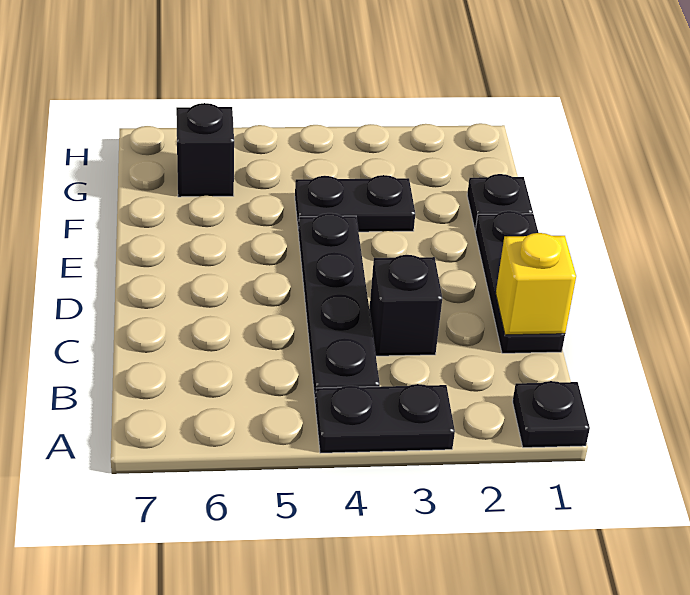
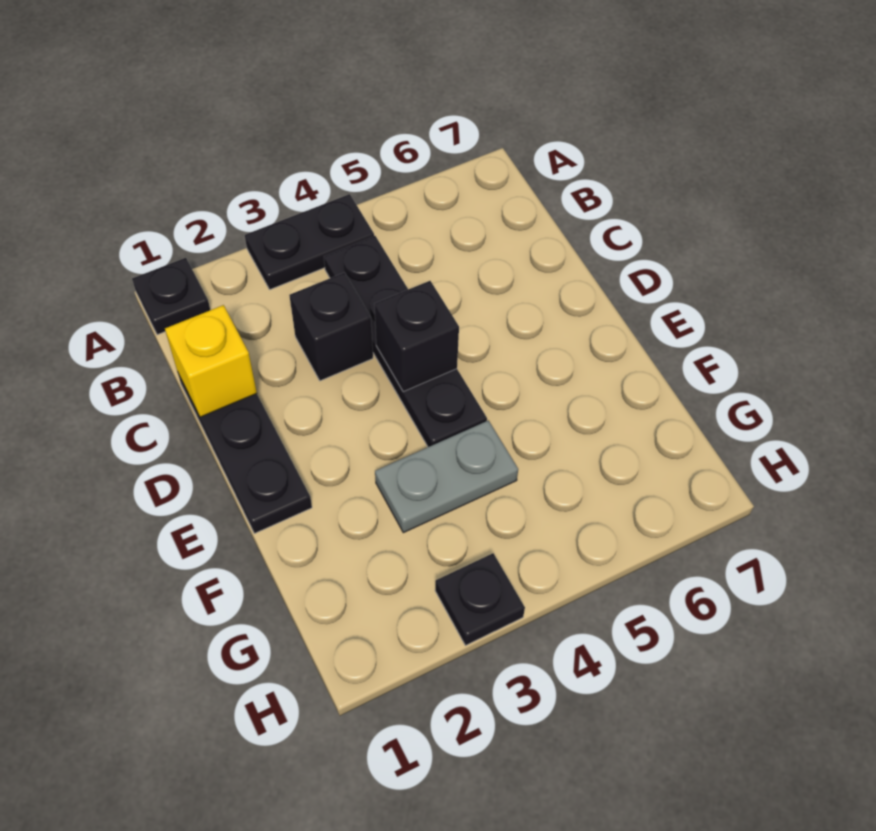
black 1x1 plate [467,174,533,230] -> black 1x1 plate moved to [435,553,525,646]
black 1x2 plate [295,175,415,232] -> grey 1x2 plate [375,420,518,533]
black 1x1 brick [176,103,234,197] -> black 1x1 brick moved to [374,281,459,392]

